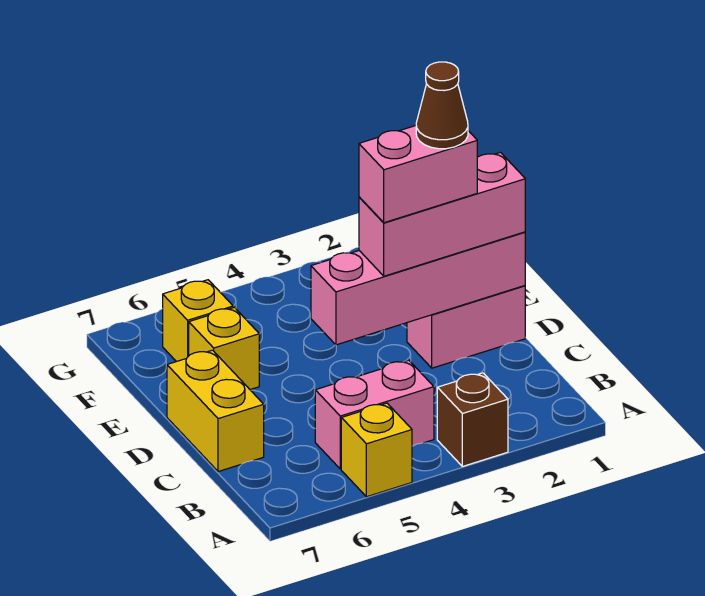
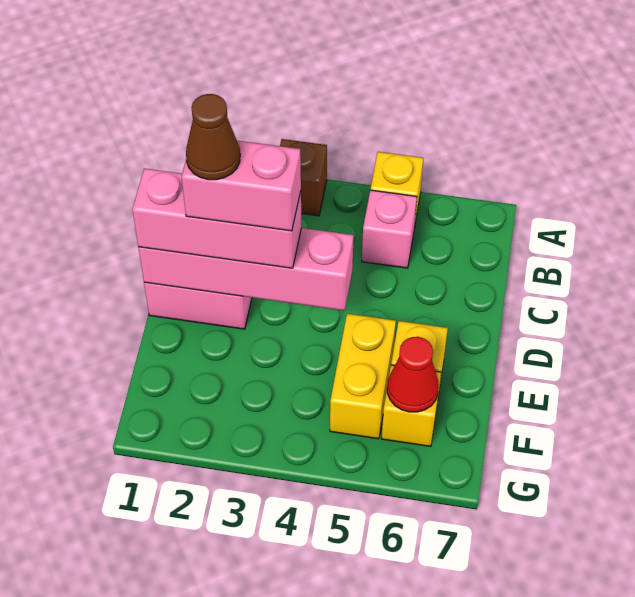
pink 1x2 brick [315,360,434,469] -> pink 1x1 brick [362,190,417,268]
yellow 1x2 brick [167,350,264,472] -> yellow 1x2 brick moved to [330,314,396,439]
none -> red 1x1 cone [387,337,439,412]

